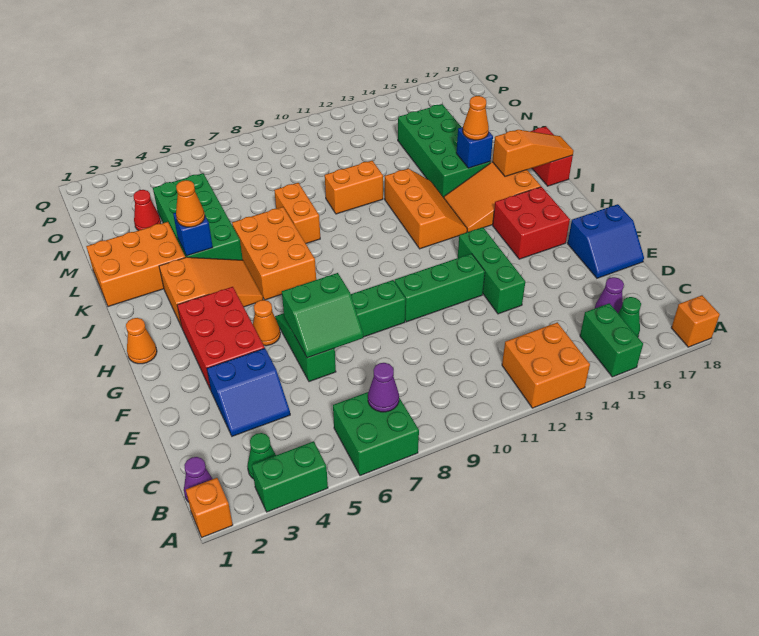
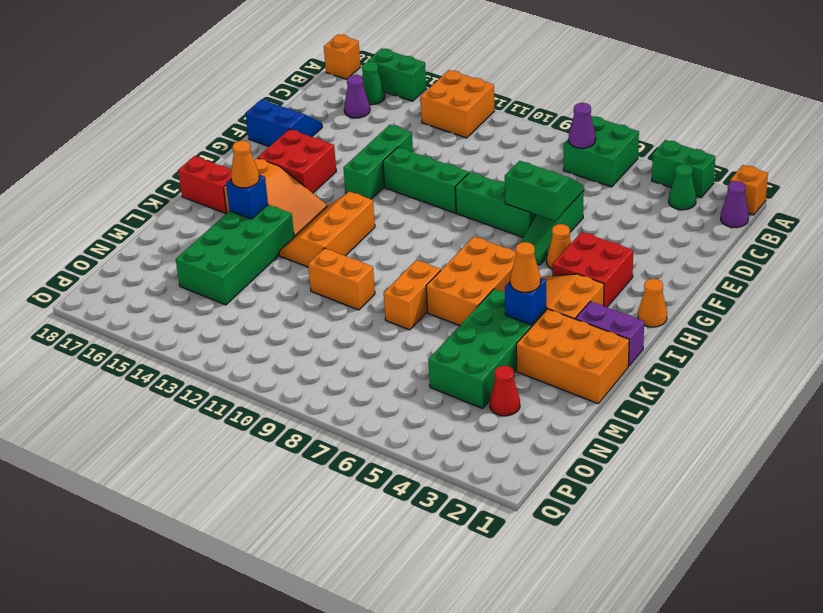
green 1x2 brick [580,303,643,377] -> green 1x2 brick turned to [368,48,426,101]
blue 2x2 slope [207,348,290,436] -> none
red 2x3 brick [177,287,265,390] -> red 2x2 brick [552,232,633,307]
none -> purple 1x2 brick [576,301,644,366]
orange 1x3 slope [492,130,574,176] -> none
red 1x2 brick [531,127,573,186] -> red 1x2 brick turned to [178,156,231,213]

